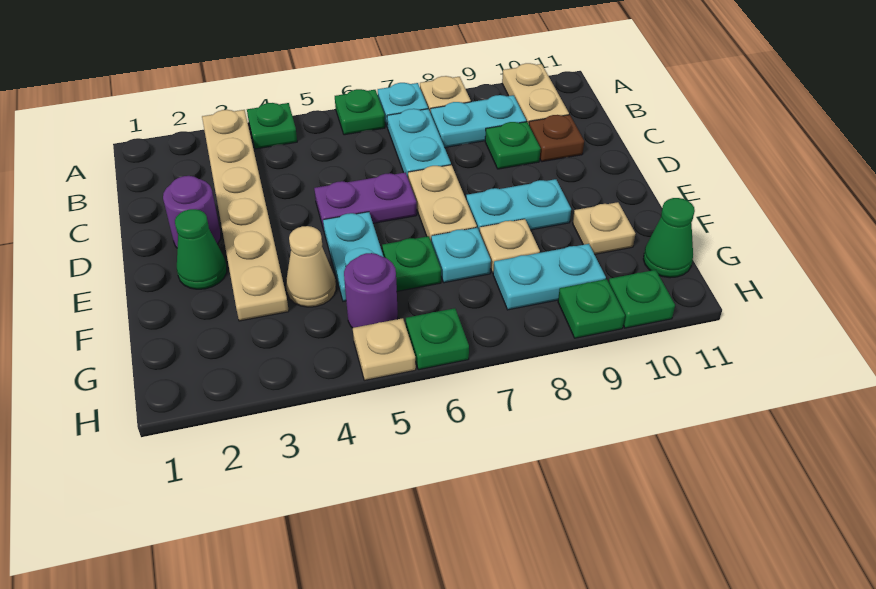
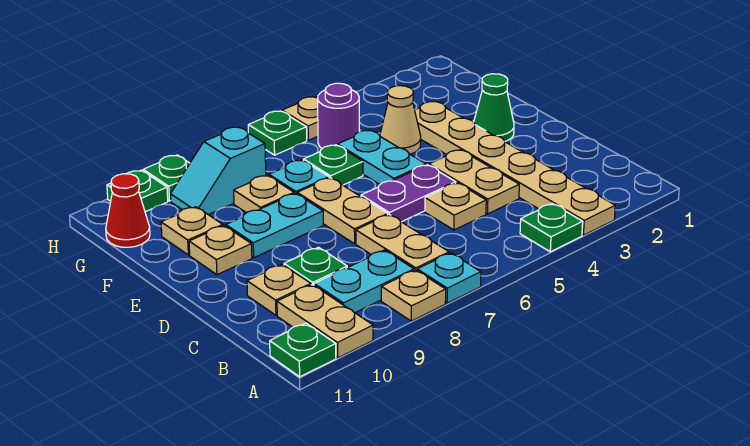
green 1x1 plate [335,89,385,135] -> green 1x1 plate moved to [270,323,336,377]
cyan 1x2 plate [387,109,451,177] -> tan 1x2 plate [356,215,449,270]
none -> tan 1x2 plate [429,150,519,214]
none -> tan 1x1 plate [425,183,486,230]
brown 1x1 plate [529,115,584,162] -> tan 1x1 plate [247,264,311,315]
purple 1x1 round brick [163,176,221,248] -> none
none -> tan 1x1 plate [189,226,252,275]
cyan 1x2 plate [493,244,606,310] -> cyan 1x2 slope [170,127,266,215]
green 1x1 cone [643,198,695,278] -> red 1x1 cone [106,174,150,247]

